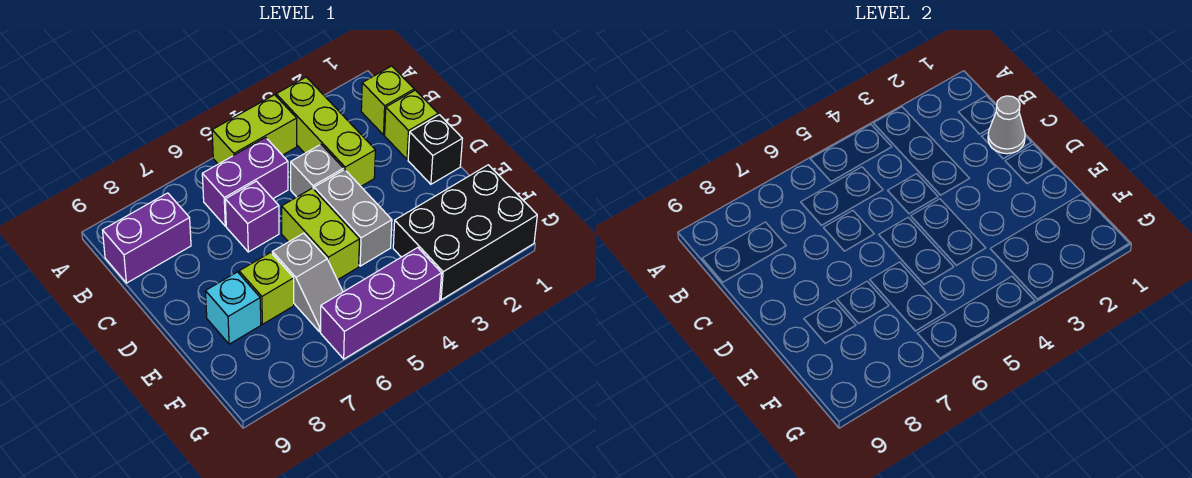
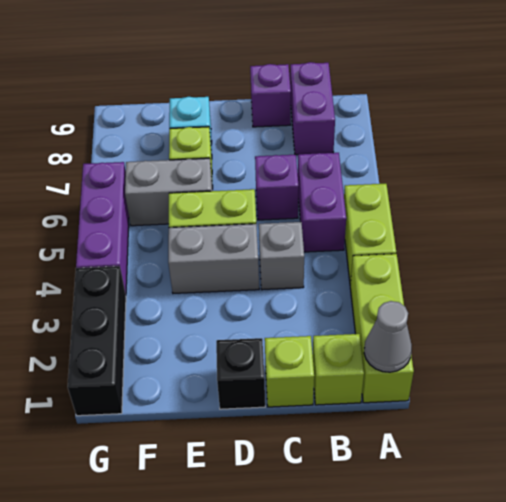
lime 1x3 brick [276,77,375,186] -> lime 1x3 brick turned to [350,254,414,403]
grey 1x1 cone [988,96,1025,154] -> grey 1x1 cone moved to [364,301,412,372]
none -> purple 1x1 brick [250,64,291,127]
grey 1x2 slope [272,233,343,332] -> grey 1x2 brick [125,158,213,226]
black 2x3 brick [393,165,537,300] -> black 1x3 brick [68,266,126,416]

